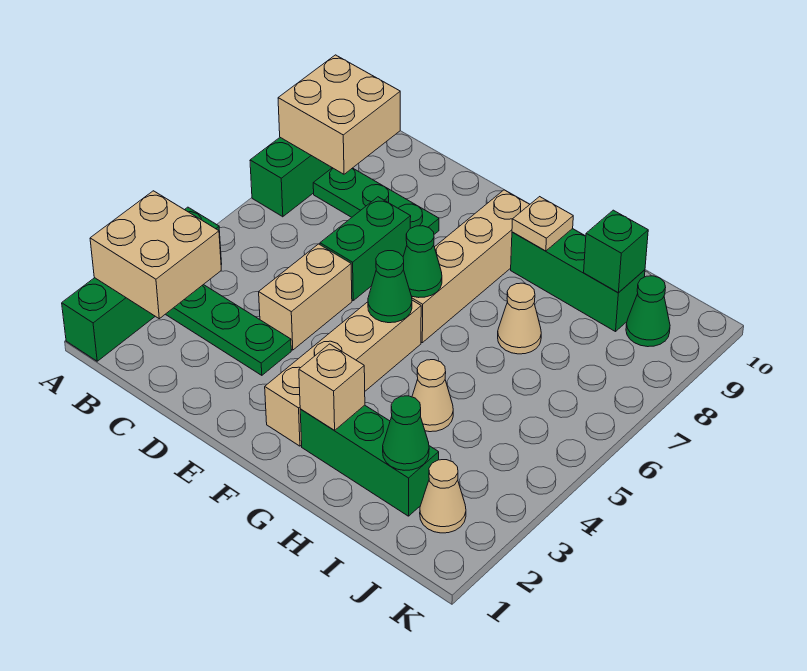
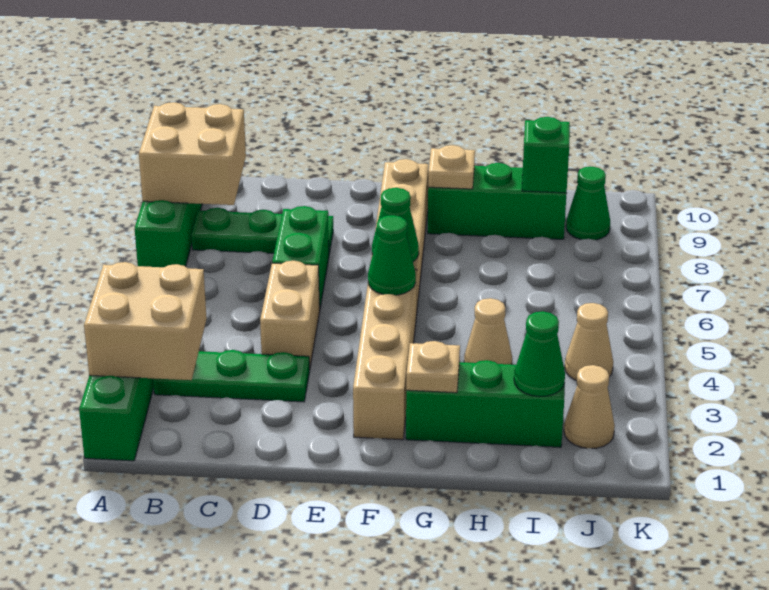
tan 1x1 brick [299,344,365,431] -> tan 1x1 plate [406,341,460,393]
tan 1x1 cone [498,283,541,354] -> tan 1x1 cone moved to [565,303,613,381]

